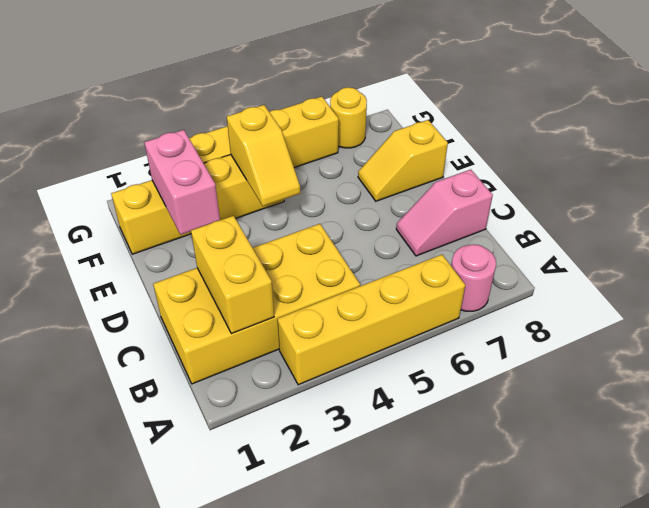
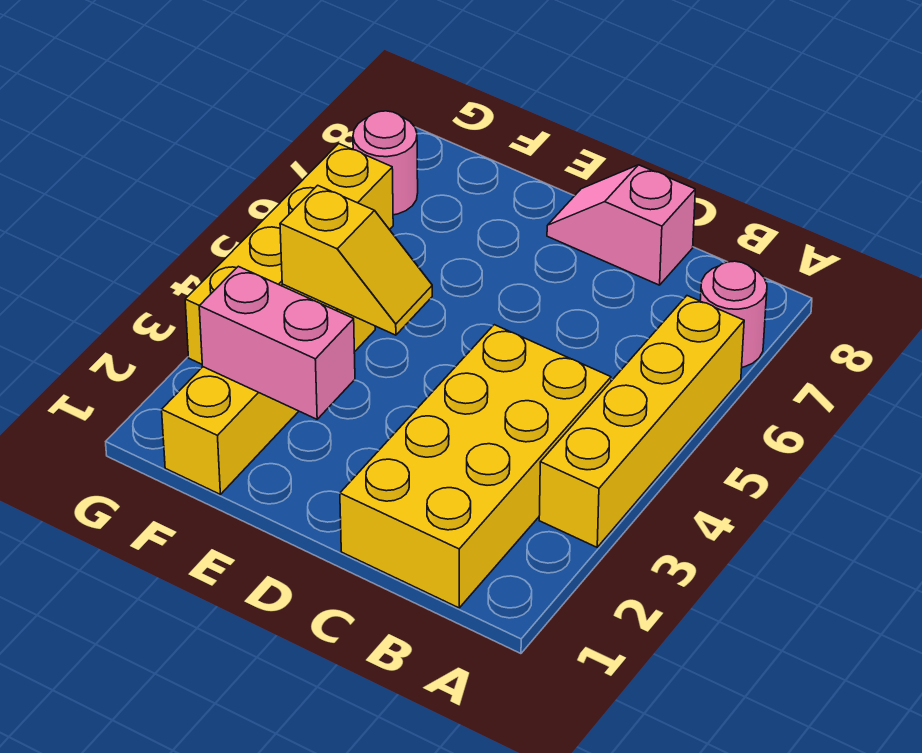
yellow 1x2 brick [191,216,274,334] -> none
pink 1x2 slope [396,169,493,256] -> pink 1x2 slope turned to [547,165,695,285]
yellow 1x2 slope [358,120,448,201] -> none
yellow 1x1 round brick [330,87,367,148] -> pink 1x1 round brick [353,111,418,215]

